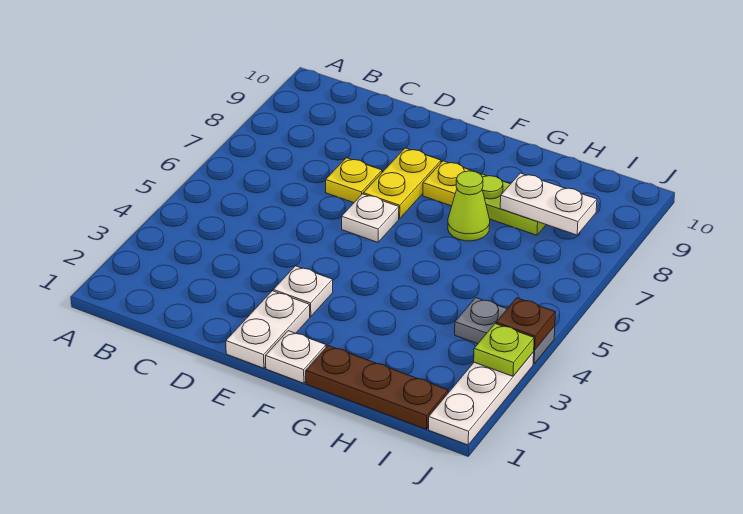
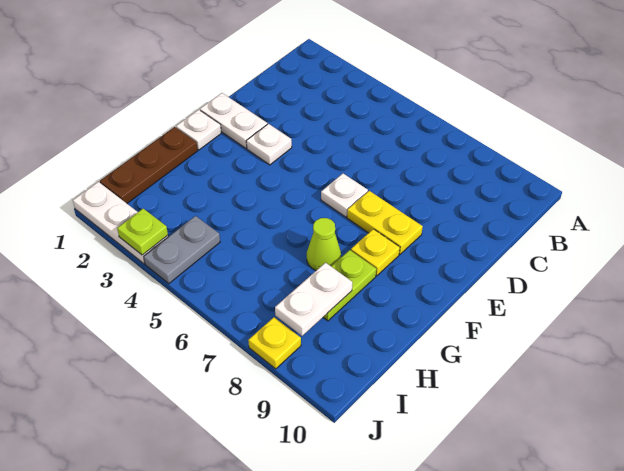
yellow 1x1 plate [326,158,382,203] -> yellow 1x1 plate moved to [248,317,301,369]
brown 1x1 plate [496,298,555,350] -> none

